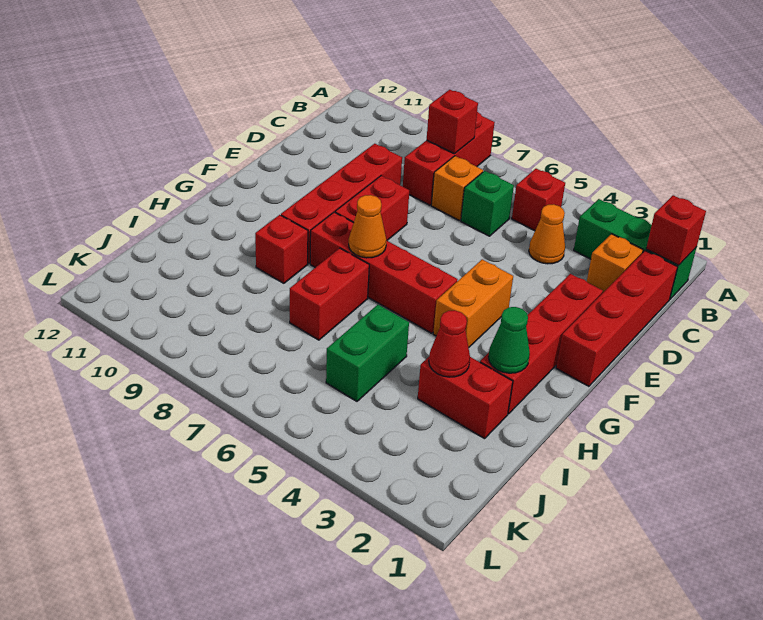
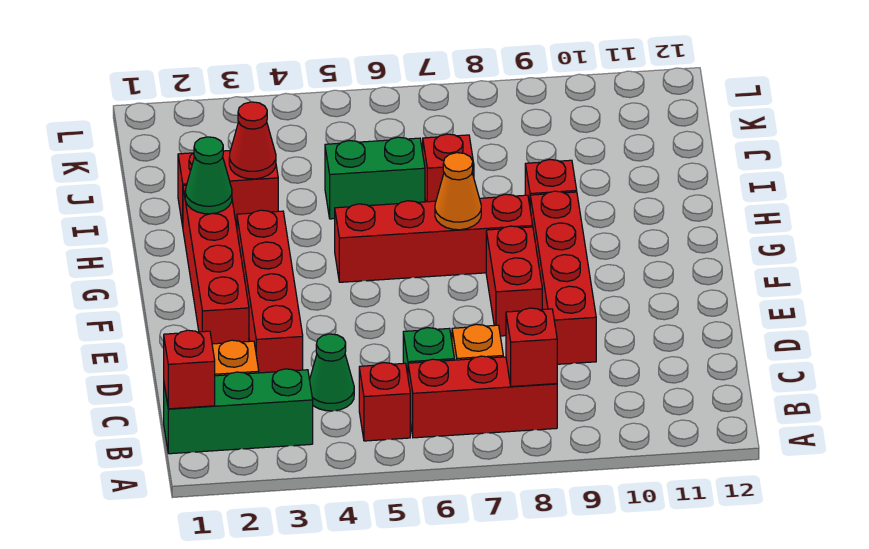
red 1x3 brick [403,112,495,205] -> red 1x3 brick turned to [408,356,557,438]
red 1x4 brick [556,251,678,386] -> red 1x4 brick moved to [237,210,303,373]
orange 1x1 cone [529,204,565,264] -> green 1x1 cone [310,334,354,411]
orange 1x2 brick [433,259,513,348] -> none
red 1x2 brick [290,248,369,340] -> red 1x1 brick [423,134,474,202]
green 1x2 brick [326,305,409,401] -> green 1x2 brick turned to [325,137,425,219]

